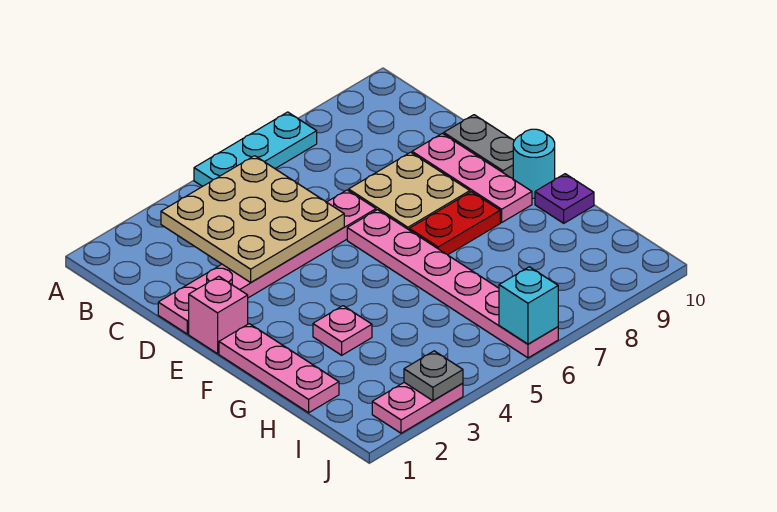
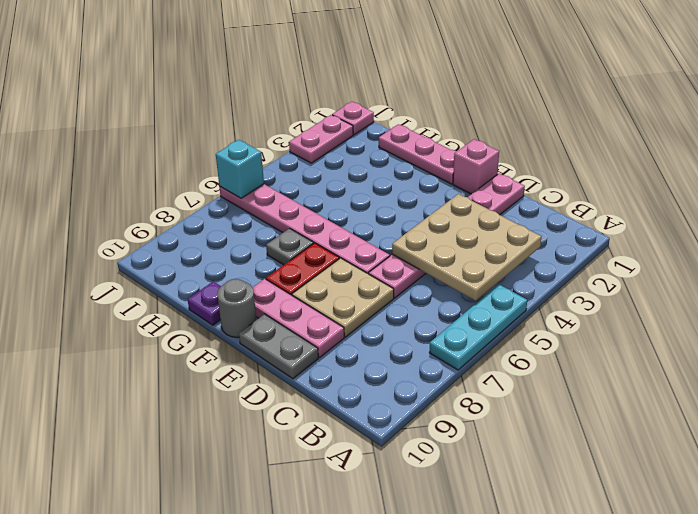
cyan 1x1 round brick [513,129,555,198] -> grey 1x1 round brick [217,279,256,337]
pink 1x1 plate [313,306,372,355] -> pink 1x1 plate moved to [332,102,374,135]
grey 1x1 plate [404,351,463,401] -> grey 1x1 plate moved to [266,229,314,265]

